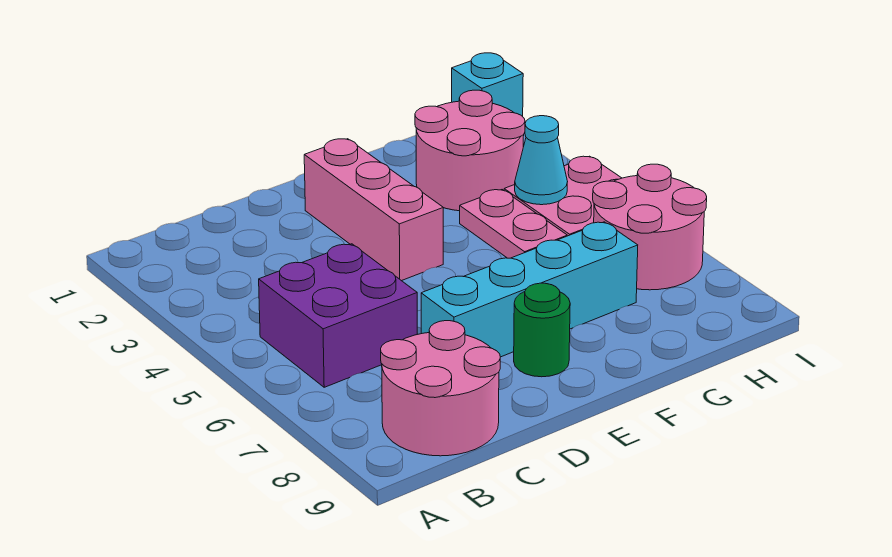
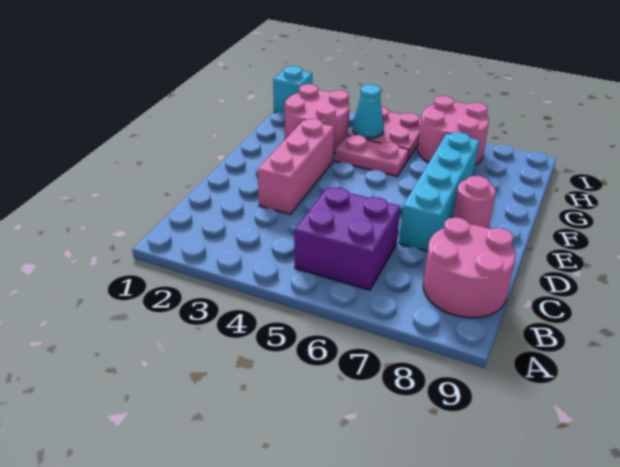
pink 1x3 brick [304,139,443,281] -> pink 1x3 brick turned to [258,119,334,214]
green 1x1 round brick [514,283,570,377] -> pink 1x1 round brick [453,176,496,228]

